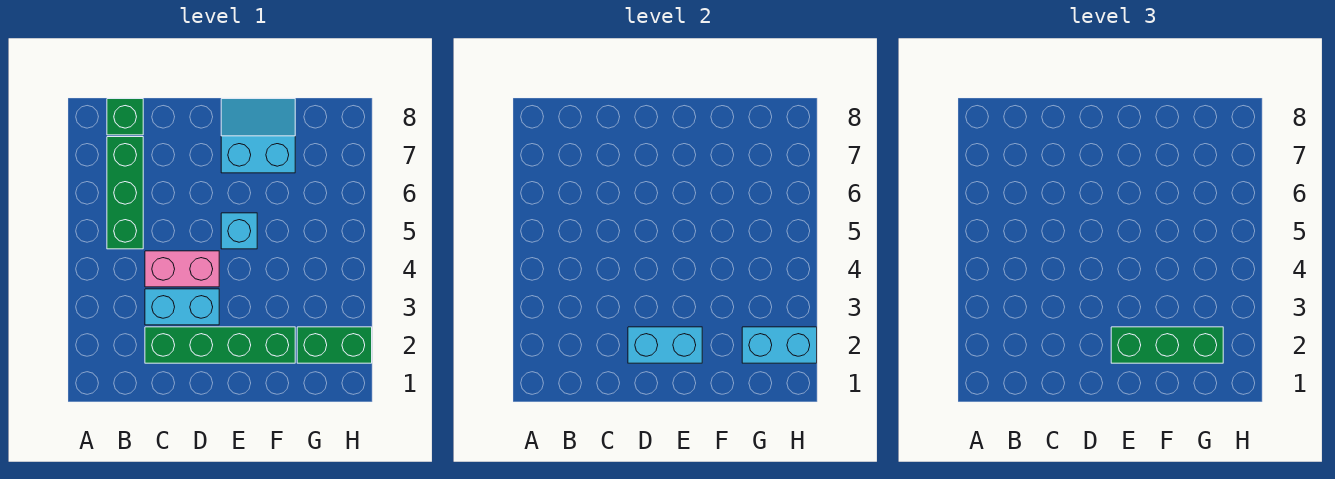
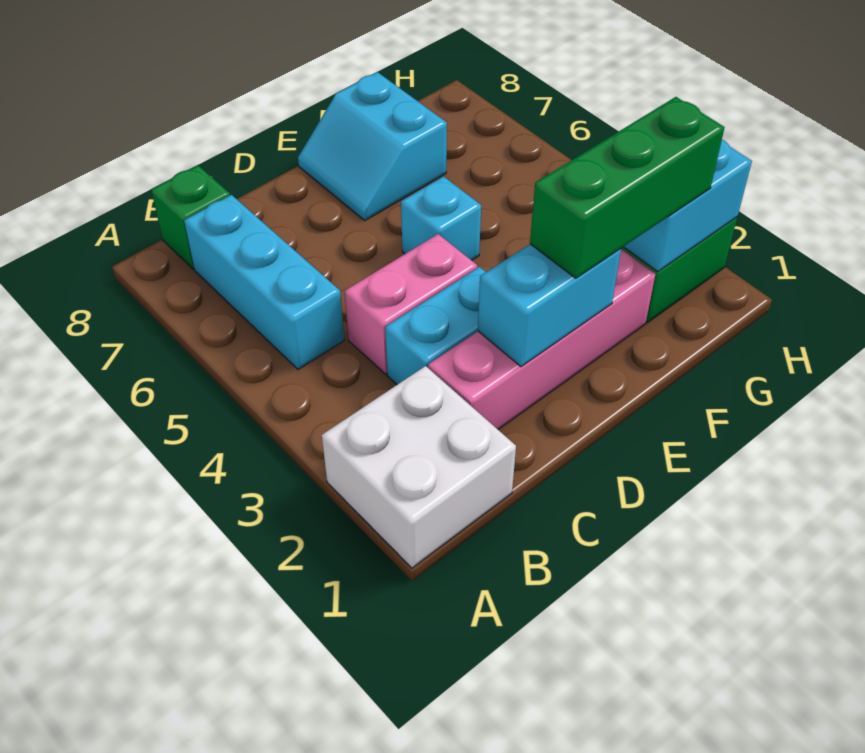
none -> white 2x2 brick [322,366,516,568]
green 1x3 brick [107,137,143,249] -> cyan 1x3 brick [184,195,344,369]
green 1x4 brick [145,327,295,363] -> pink 1x4 brick [428,249,655,429]
cyan 2x2 slope [221,99,295,173] -> cyan 2x2 slope turned to [298,72,447,220]

